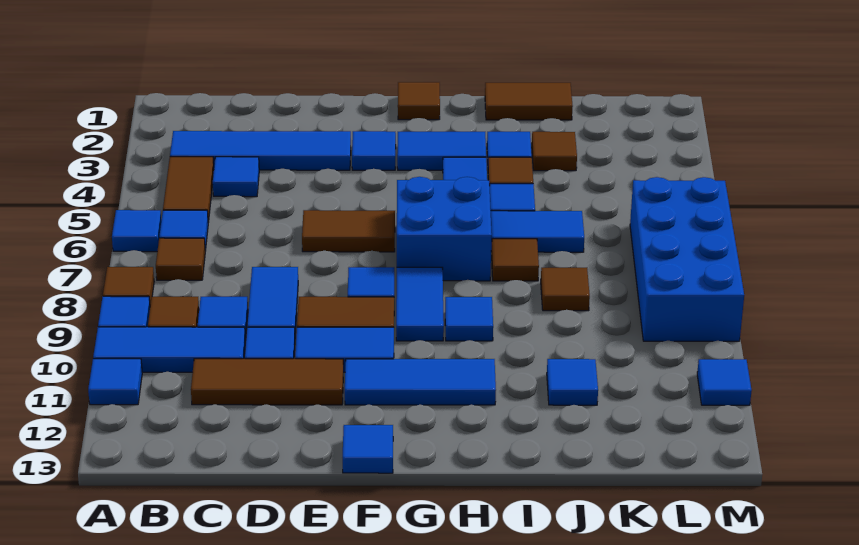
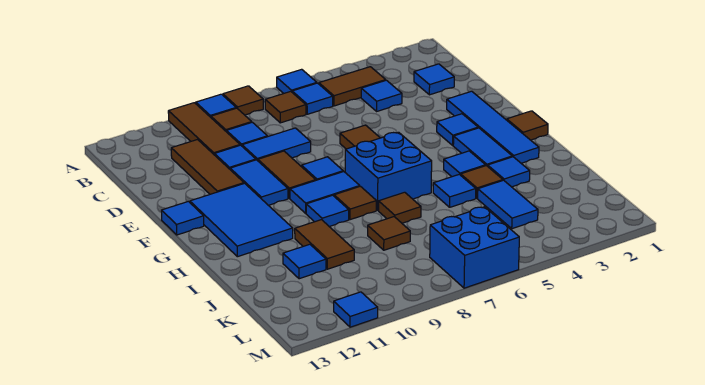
blue 1x3 tile [93,327,245,372] -> brown 1x3 tile [168,103,240,155]
blue 1x1 tile [88,359,142,405] -> blue 1x1 tile moved to [414,64,454,95]
blue 1x4 tile [170,131,351,170] -> blue 1x4 tile moved to [447,91,539,163]
blue 1x3 tile [345,359,496,405] -> blue 2x3 tile [190,183,293,257]
brown 1x2 tile [485,83,573,120] -> brown 1x2 tile moved to [295,220,354,269]
blue 1x2 tile [491,211,584,252] -> blue 1x2 tile moved to [478,180,538,229]
brown 1x1 tile [532,132,577,171] -> brown 1x1 tile moved to [334,186,376,220]
blue 2x4 brick [630,177,744,341] -> blue 2x2 brick [430,207,519,288]

